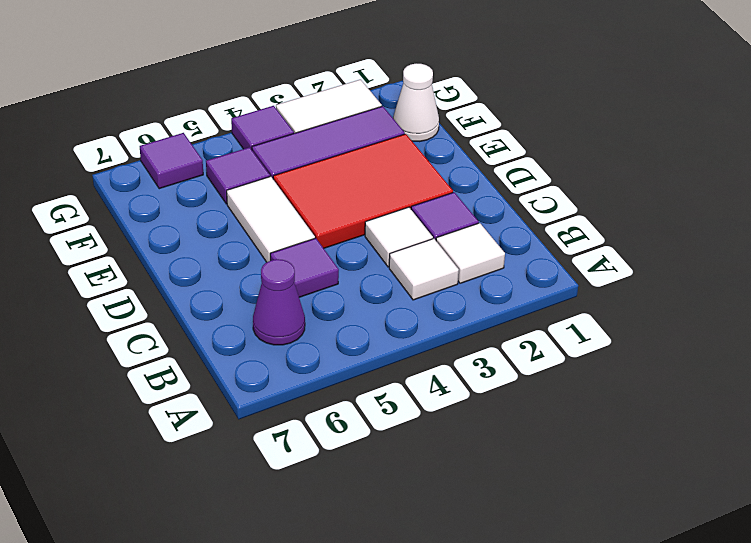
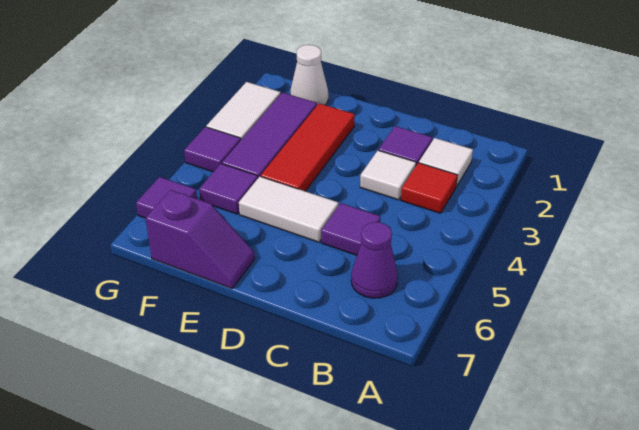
white 1x1 tile [389,239,459,300] -> red 1x1 tile [401,163,457,213]
red 2x3 tile [273,134,453,248] -> red 1x3 tile [261,103,355,191]
none -> purple 1x2 slope [146,190,255,289]

